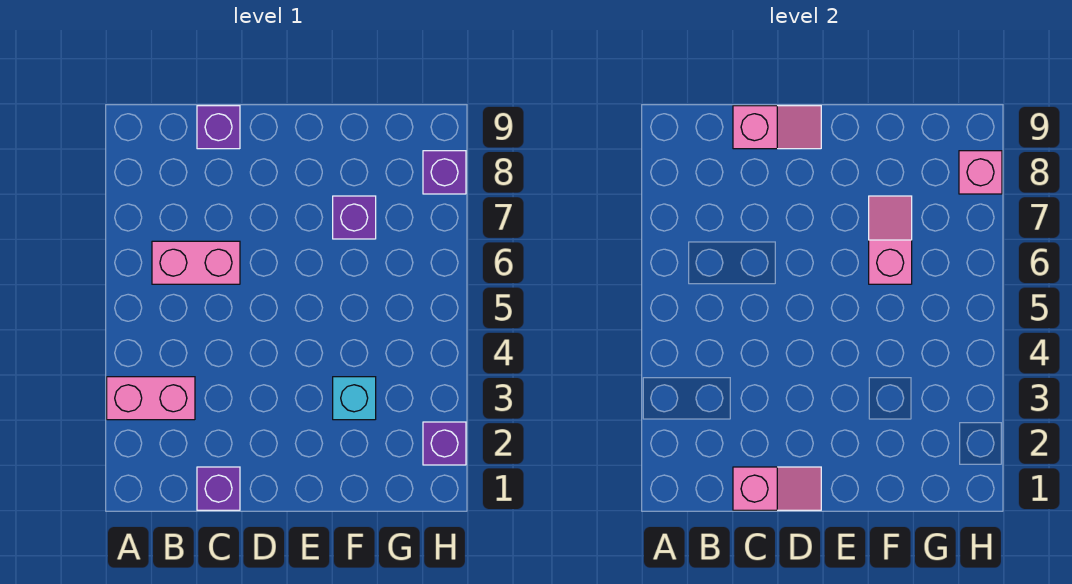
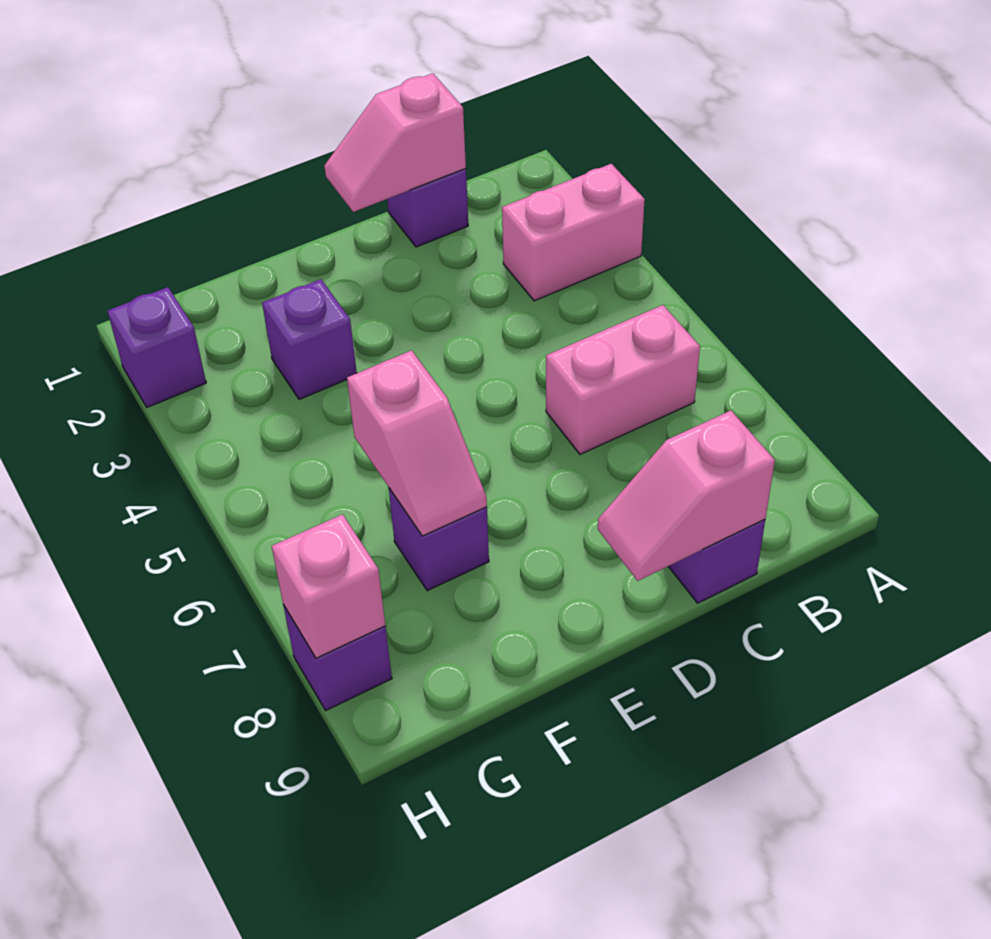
cyan 1x1 brick [333,377,376,420] -> purple 1x1 brick [262,279,357,399]

